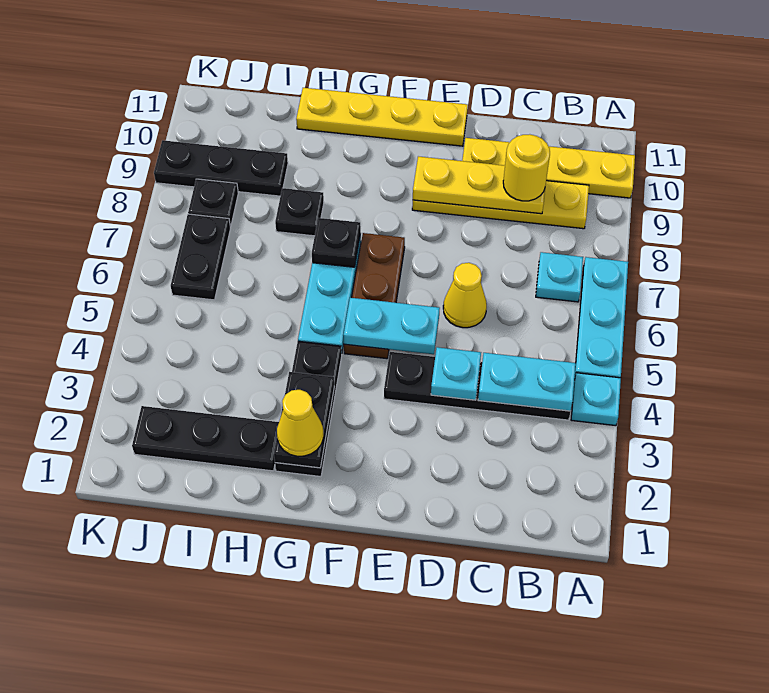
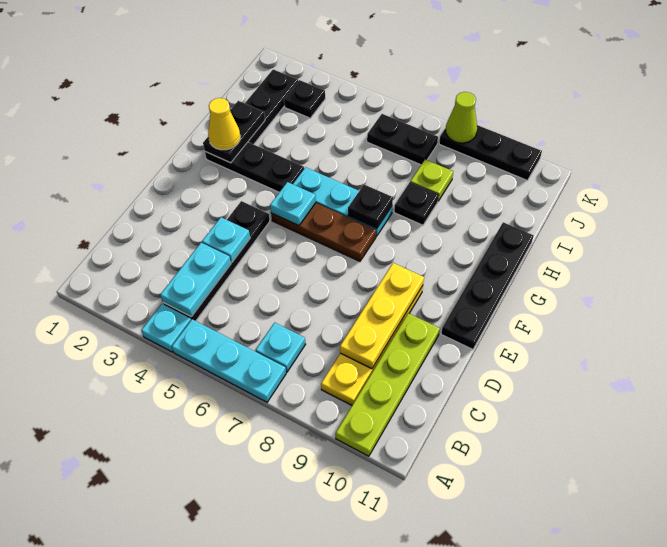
yellow 1x4 plate [462,138,635,198] -> lime 1x4 plate [336,313,440,456]
yellow 1x1 round brick [503,135,550,201] -> none
yellow 1x1 cone [443,263,487,328] -> none
cyan 1x2 plate [343,298,440,354] -> cyan 1x1 plate [270,182,316,226]
yellow 1x4 plate [296,88,468,146] -> black 1x4 plate [441,222,534,349]
black 1x2 plate [274,372,334,468] -> black 1x2 plate turned to [203,101,265,163]
none -> lime 1x1 plate [410,160,453,201]
black 1x3 plate [154,140,288,196] -> black 1x3 plate turned to [439,125,542,180]
black 1x1 plate [188,179,238,227] -> black 1x1 plate moved to [284,80,325,118]
none -> lime 1x1 cone [446,92,477,143]

